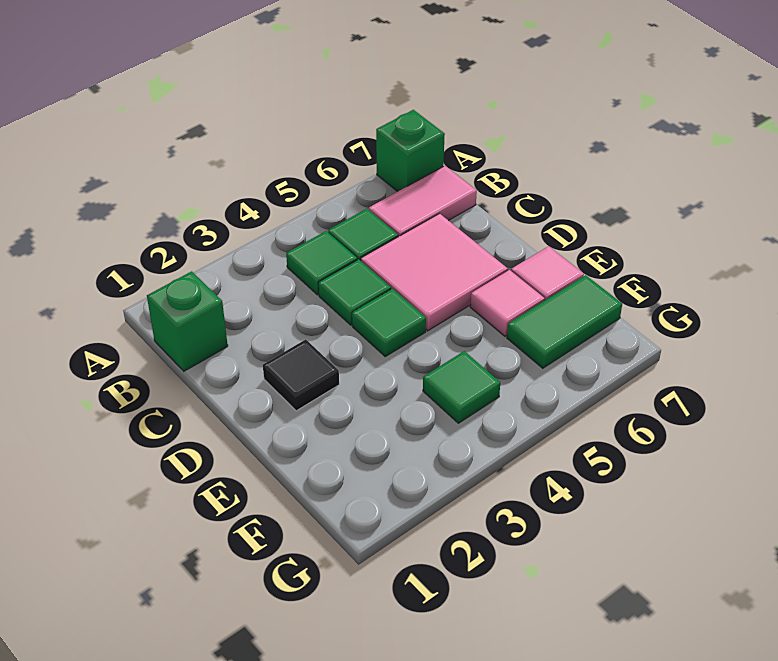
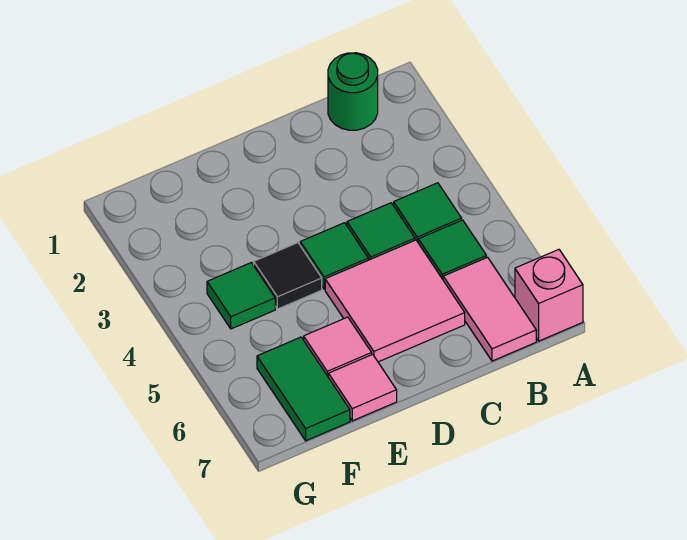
green 1x1 brick [376,110,445,192] -> pink 1x1 brick [515,250,583,341]
green 1x1 brick [147,271,228,371] -> green 1x1 round brick [328,53,378,130]
black 1x1 tile [263,339,339,411] -> black 1x1 tile moved to [254,243,322,309]

